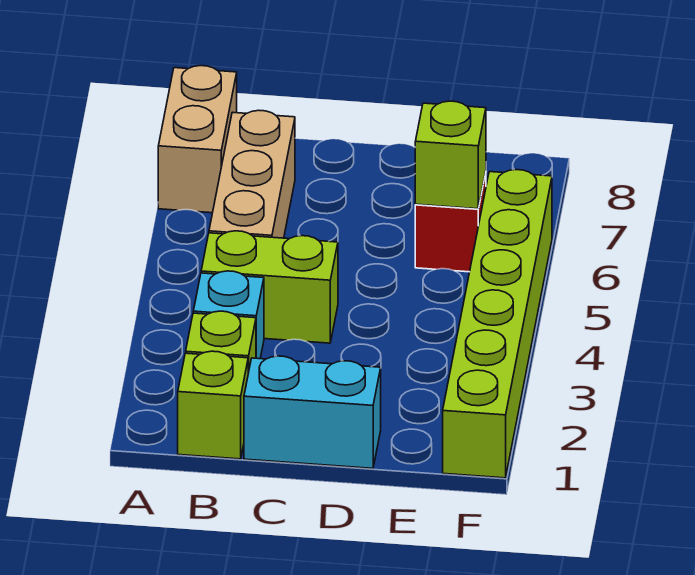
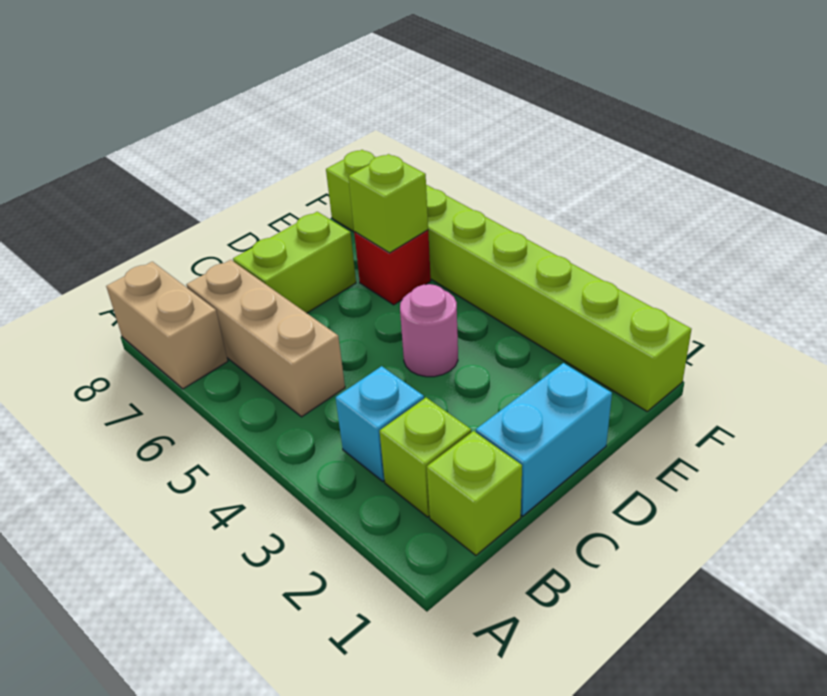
lime 1x2 brick [201,231,338,343] -> lime 1x2 brick moved to [233,212,356,313]
none -> pink 1x1 round brick [400,284,458,377]
lime 1x6 brick [443,170,552,478] -> lime 1x8 brick [326,150,691,411]

